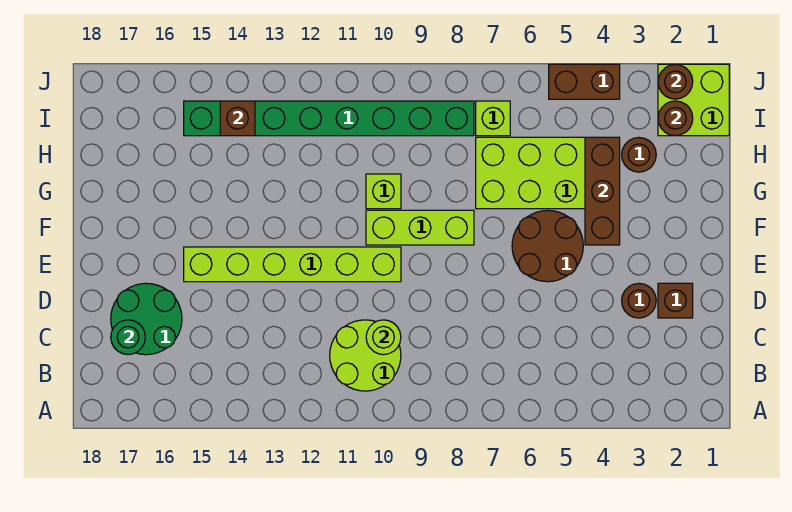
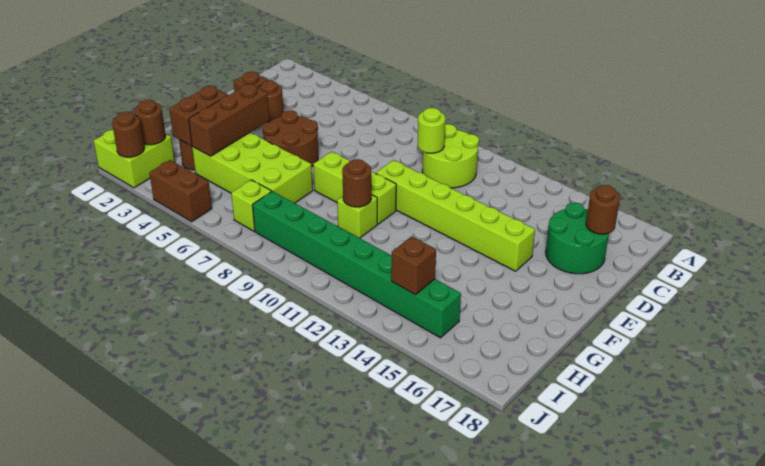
green 1x1 round brick [111,320,145,355] -> brown 1x1 round brick [586,185,620,234]
none -> brown 1x2 brick [169,86,228,146]
none -> brown 1x1 round brick [342,159,371,207]

